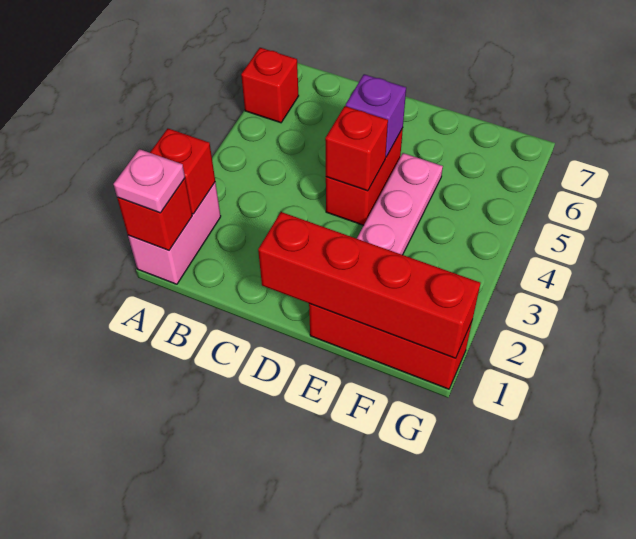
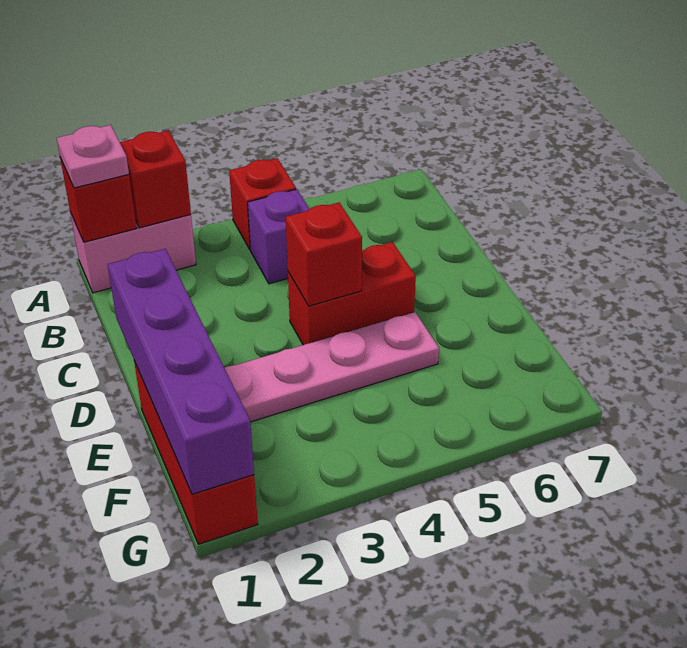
red 1x1 brick [241,48,299,123] -> red 1x1 brick moved to [229,158,296,250]
red 1x4 brick [258,212,480,358] -> purple 1x4 brick [107,249,254,494]
purple 1x1 brick [346,74,406,157] -> purple 1x1 brick moved to [248,189,309,284]

